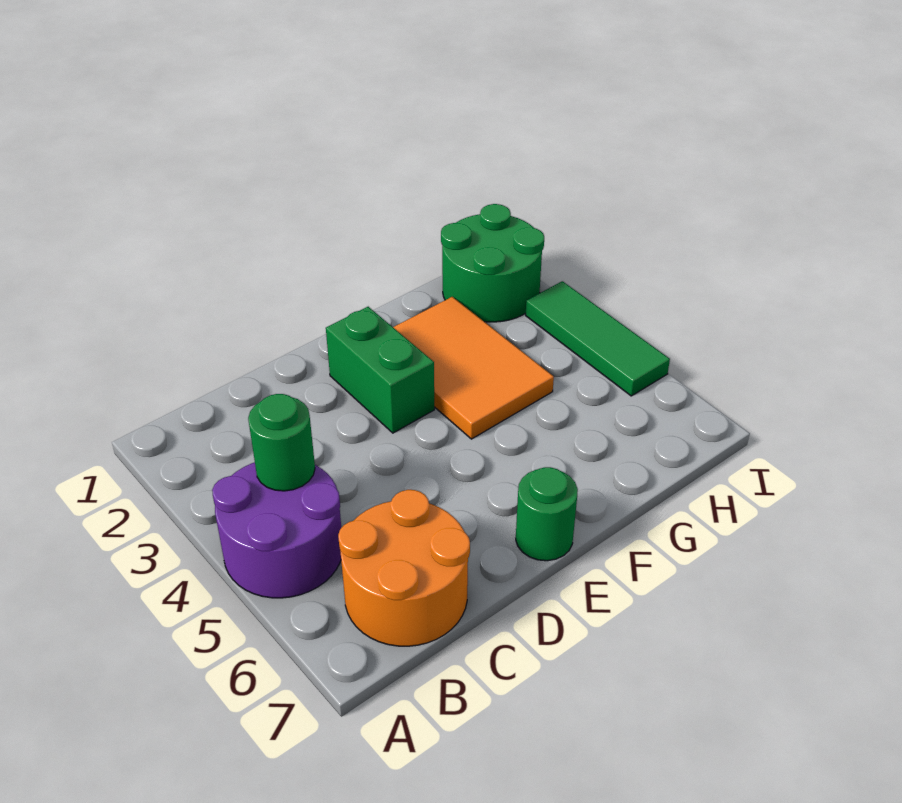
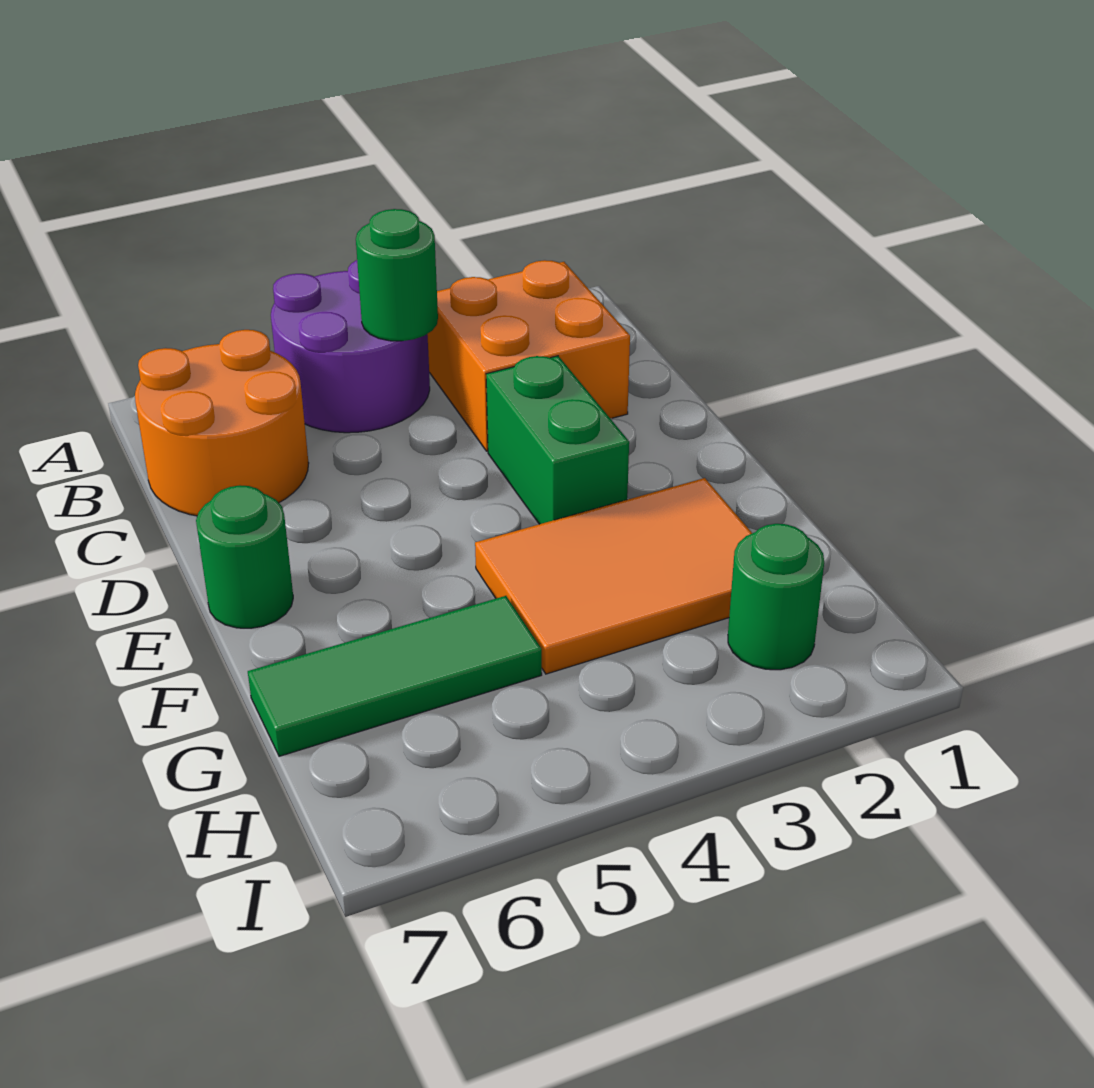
none -> orange 2x2 brick [427,260,630,451]
green 1x2 brick [326,307,434,433] -> green 1x2 brick turned to [486,356,629,524]
green 2x2 round brick [441,204,544,322] -> green 1x1 round brick [728,524,824,670]
green 1x3 tile [526,281,670,396] -> green 1x3 tile moved to [248,596,542,756]

